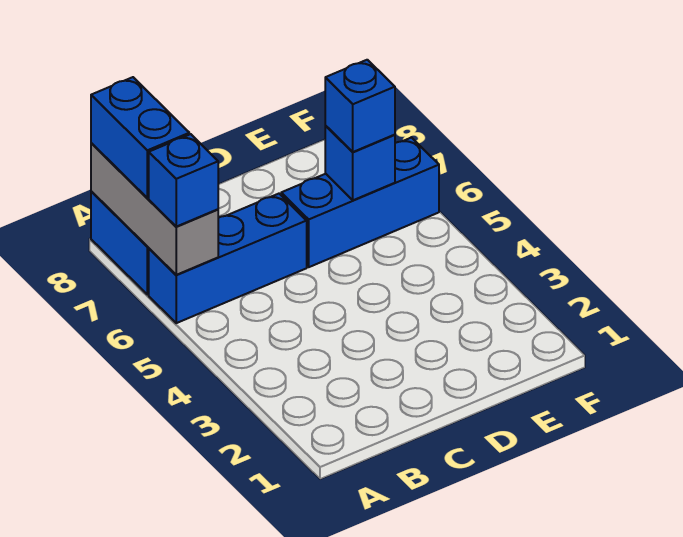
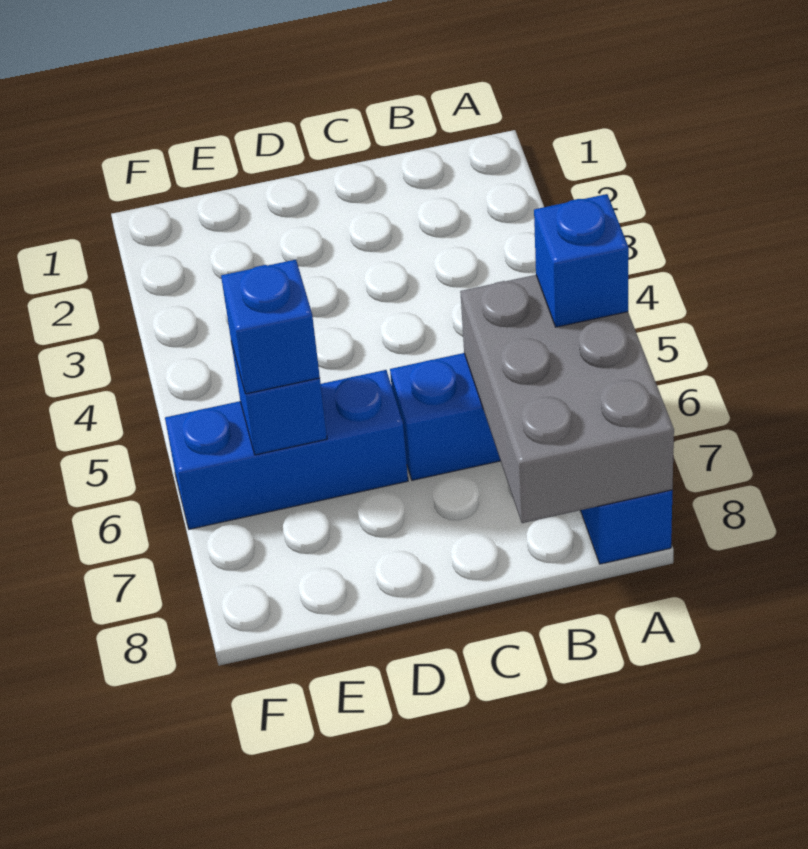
grey 1x3 brick [91,143,218,275] -> grey 2x3 brick [460,275,674,523]
blue 1x2 brick [91,77,189,198] -> none

